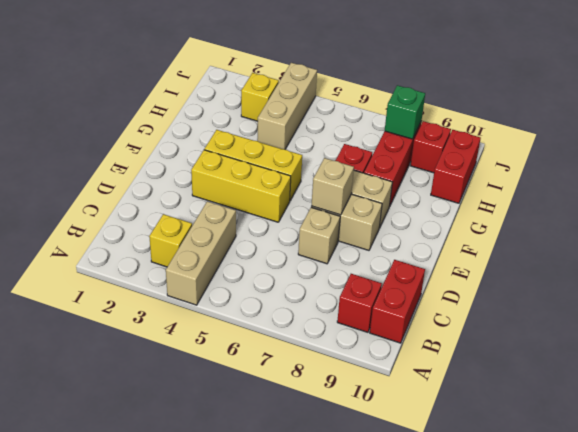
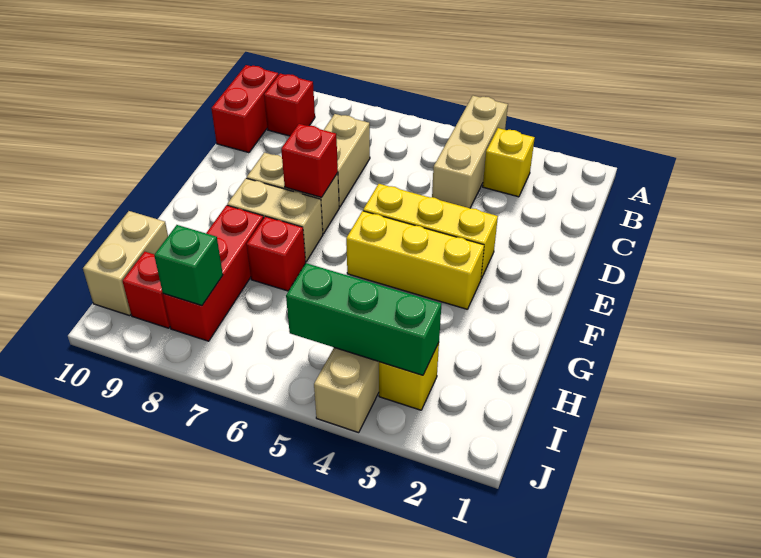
tan 1x1 brick [298,207,340,264] -> tan 1x2 brick [324,114,370,207]
tan 1x1 brick [312,158,354,215] -> red 1x1 brick [281,124,338,197]
red 1x2 brick [431,130,481,203] -> tan 1x2 brick [83,211,168,316]
none -> green 1x3 brick [286,263,441,375]

